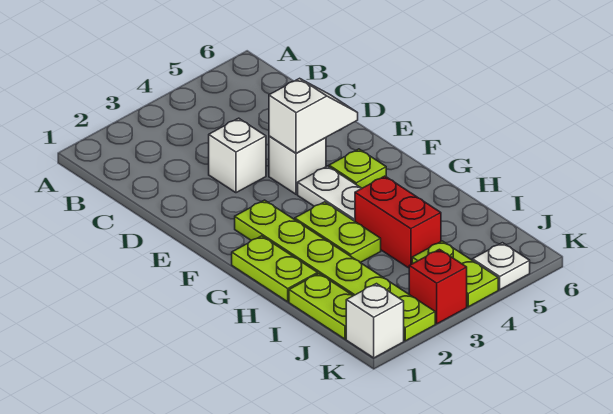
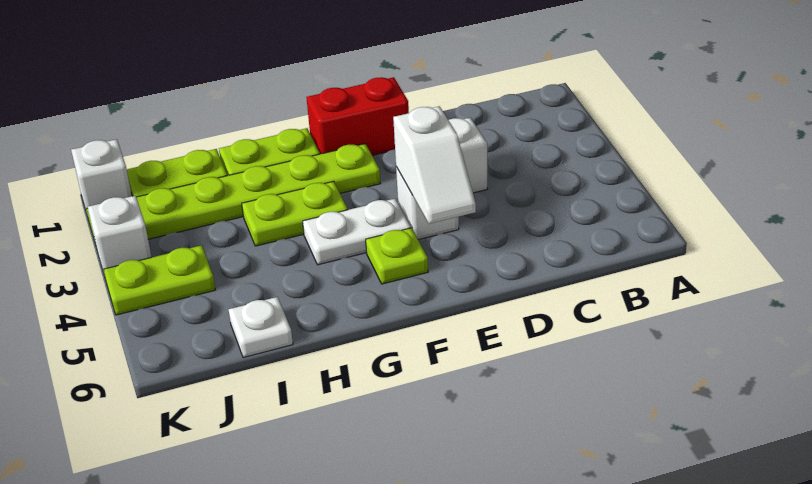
red 1x2 brick [355,176,441,268] -> red 1x2 brick moved to [306,77,409,155]
red 1x1 brick [409,249,467,324] -> white 1x1 brick [88,196,151,280]
white 1x1 plate [472,243,530,290] -> white 1x1 plate moved to [229,297,293,358]

